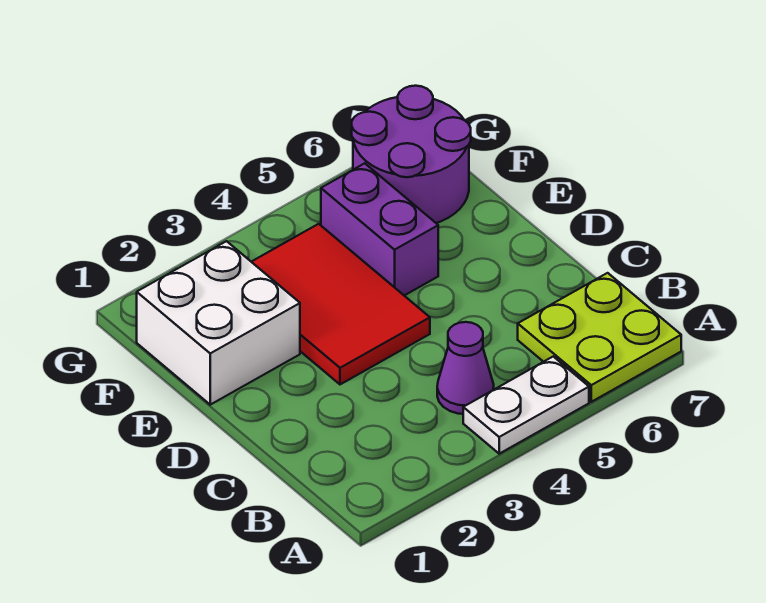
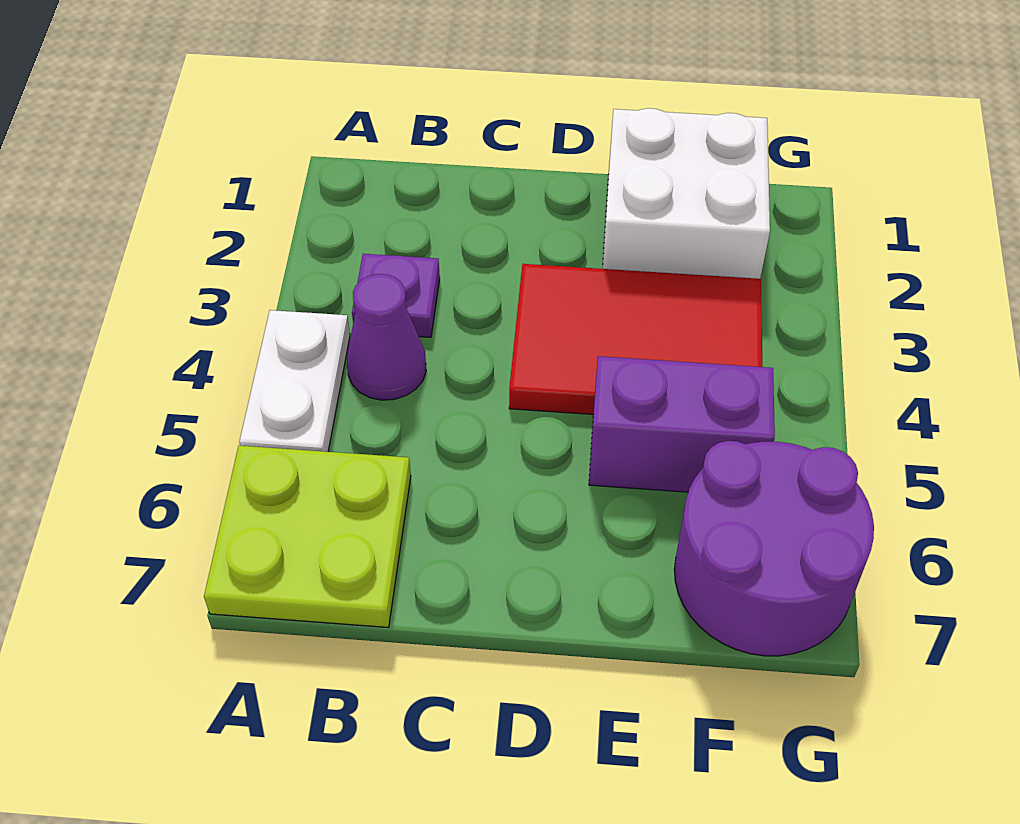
none -> purple 1x1 plate [352,254,440,337]

